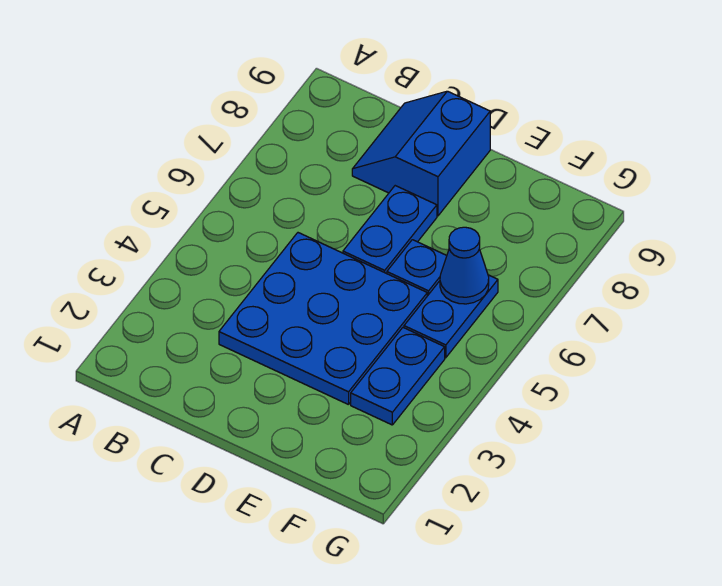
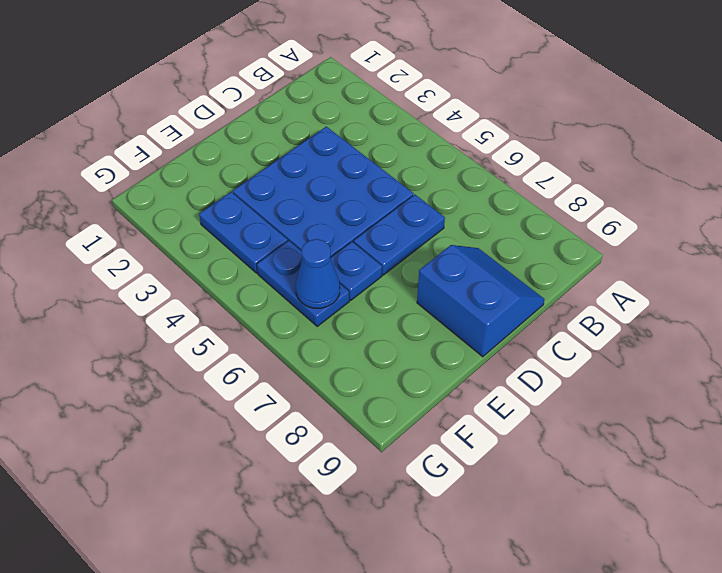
blue 1x2 plate [343,186,437,274] -> blue 1x2 plate turned to [354,195,445,275]

